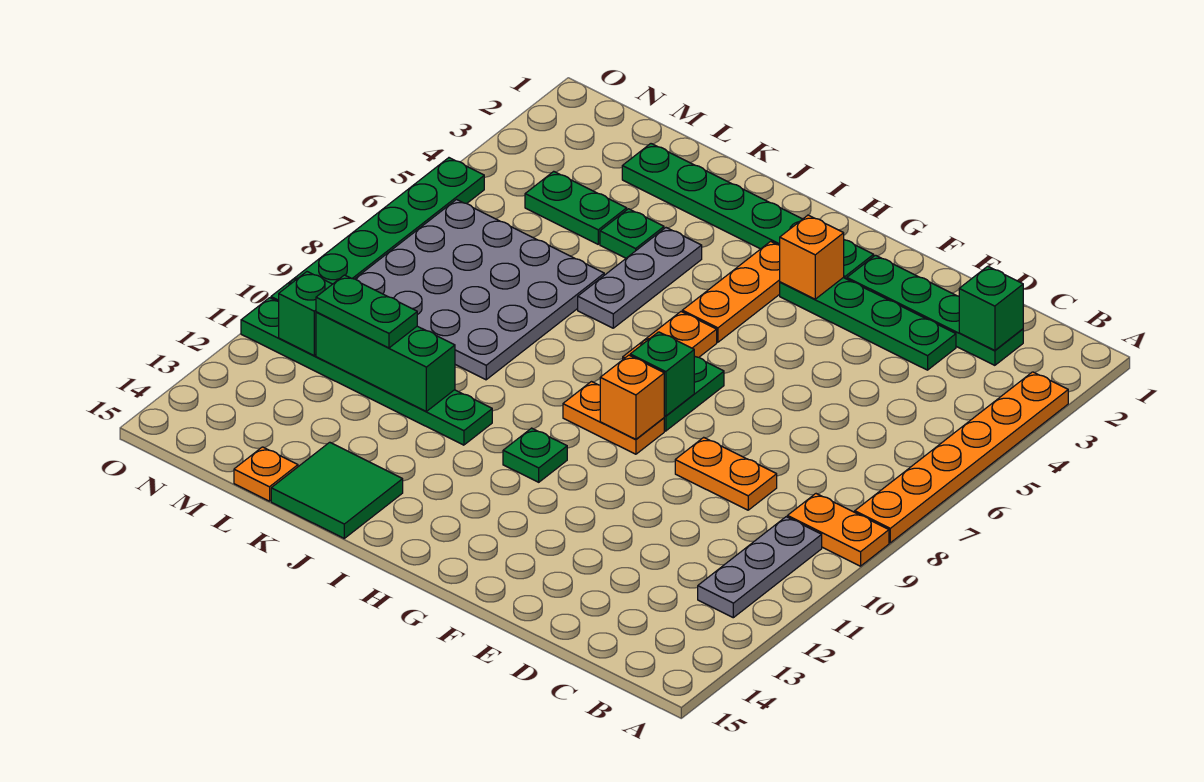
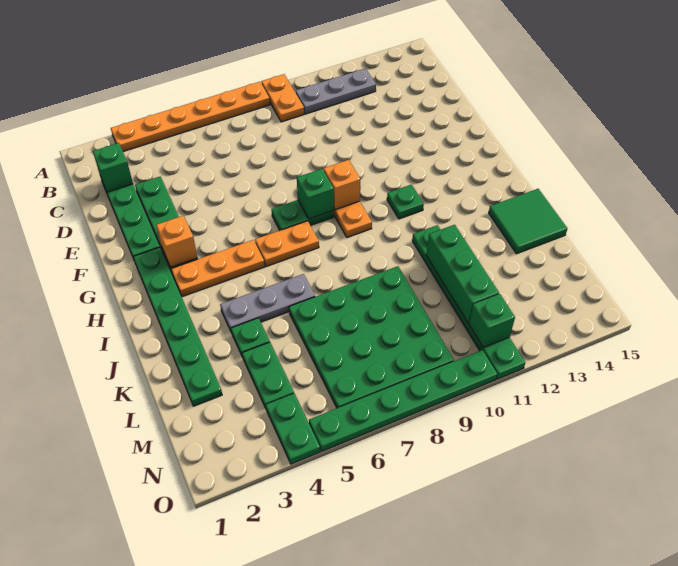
orange 1x2 plate [675,437,777,510] -> none
grey 4x4 plate [355,200,604,380] -> green 4x4 plate [289,266,454,408]
green 1x2 plate [316,275,417,348] -> green 1x2 plate moved to [266,393,320,464]
orange 1x1 plate [234,447,298,501] -> none

